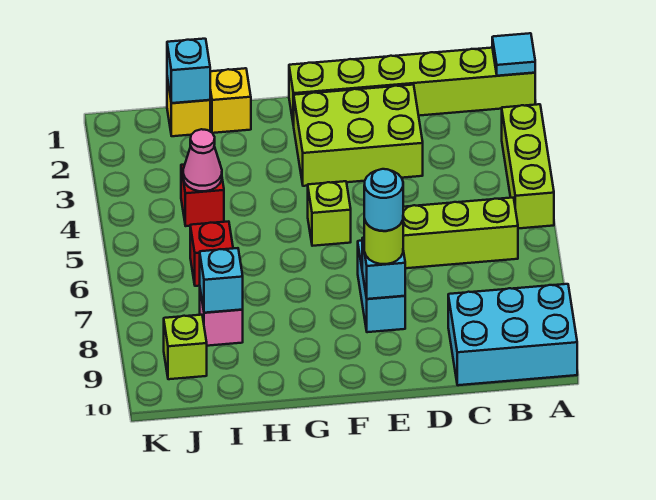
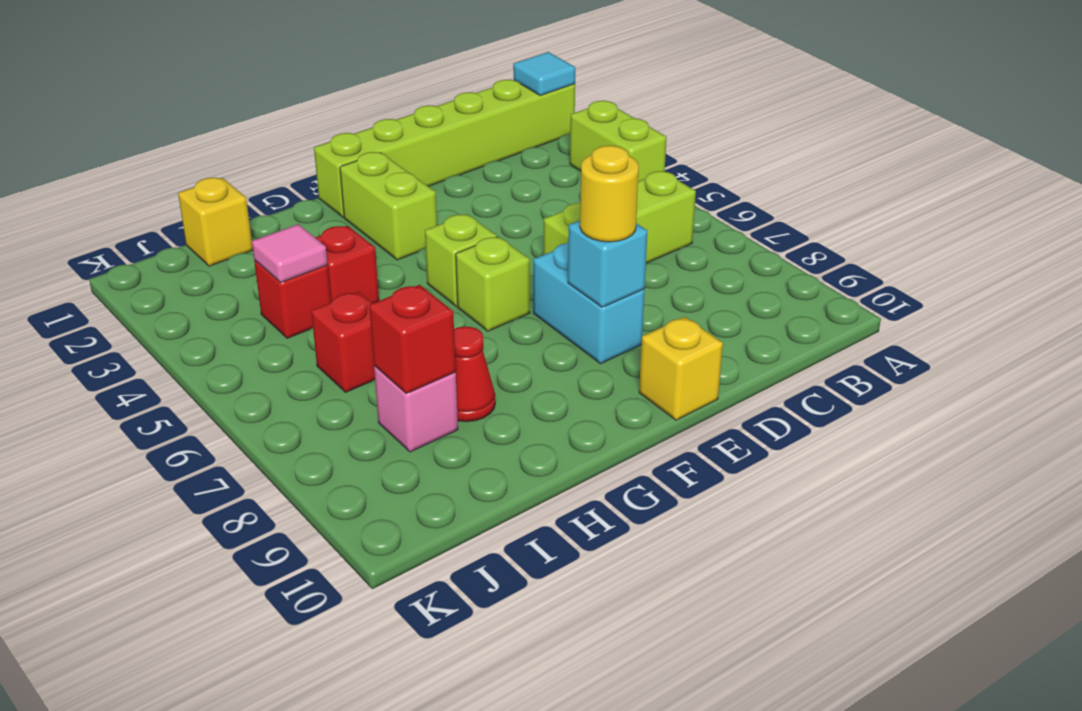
lime 1x3 brick [502,104,554,229] -> lime 1x2 brick [570,101,667,181]
cyan 2x3 brick [448,284,577,385] -> none
lime 2x3 brick [294,85,423,186] -> lime 1x2 brick [340,152,437,260]
lime 1x1 round brick [364,219,403,264] -> yellow 1x1 round brick [580,146,639,242]
cyan 1x1 round brick [364,169,403,231] -> none
yellow 1x1 brick [210,68,251,133] -> yellow 1x1 brick moved to [639,317,723,420]
none -> red 1x1 brick [315,226,379,303]
none -> red 1x1 cone [454,326,495,422]
cyan 1x1 brick [167,39,210,103] -> none
pink 1x1 cone [183,129,222,191] -> pink 1x1 tile [252,224,327,282]
cyan 1x1 brick [200,248,243,313] -> red 1x1 brick [369,285,456,394]
lime 1x1 brick [164,315,207,379] -> lime 1x1 brick moved to [456,237,530,331]

